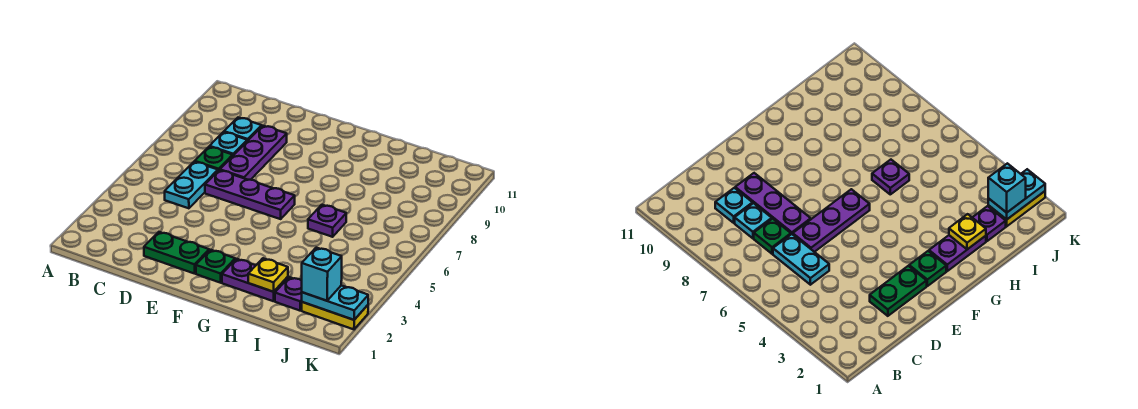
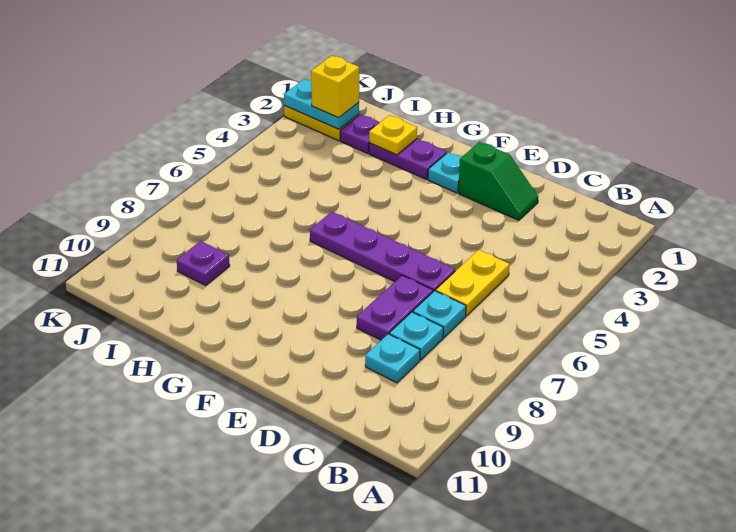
cyan 1x2 plate [165,162,218,208] -> yellow 1x2 plate [436,250,510,316]
green 1x1 plate [195,147,233,171] -> cyan 1x1 plate [413,291,466,338]
green 1x2 plate [144,232,209,274] -> green 1x2 slope [458,142,538,220]
purple 1x3 plate [205,170,295,219] -> purple 1x4 plate [310,212,455,292]
purple 1x3 plate [220,126,287,180] -> purple 1x2 plate [357,275,433,340]
green 1x1 plate [196,250,235,283] -> cyan 1x1 plate [428,152,461,193]
purple 1x1 plate [308,205,346,237] -> purple 1x1 plate moved to [177,241,230,285]
cyan 1x1 brick [302,248,342,301] -> yellow 1x1 brick [311,56,359,118]

